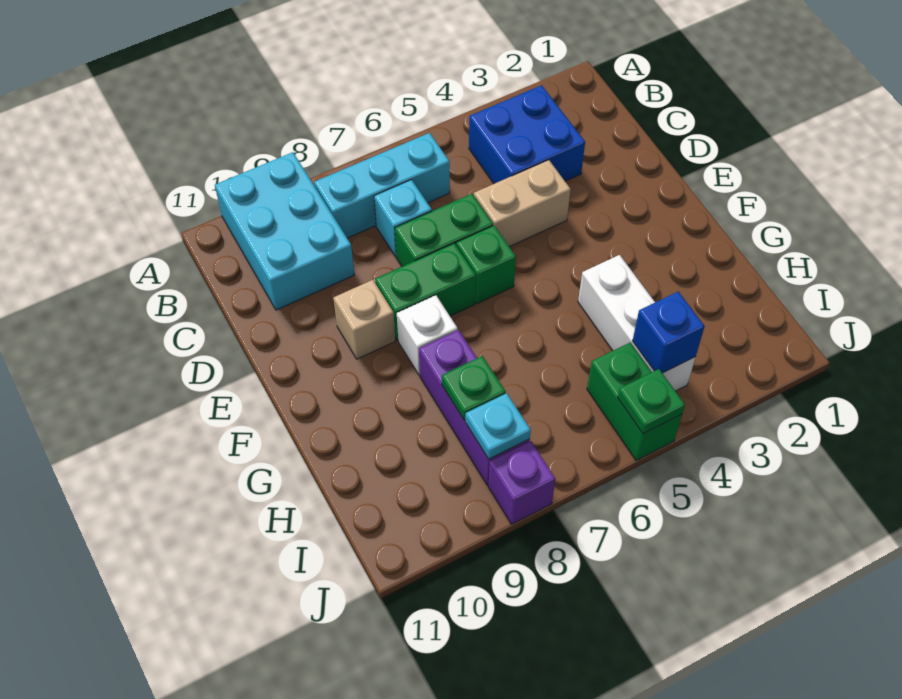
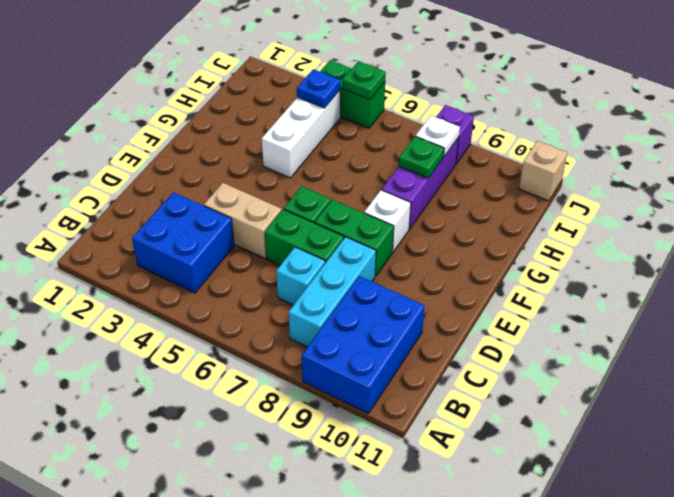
cyan 2x3 brick [215,152,354,310] -> blue 2x3 brick [302,276,425,413]
cyan 1x3 brick [314,133,450,238] -> cyan 1x3 brick turned to [289,237,376,347]
tan 1x1 brick [333,280,395,359] -> tan 1x1 brick moved to [519,141,567,201]
blue 1x1 brick [633,292,705,373] -> blue 1x1 plate [297,69,340,108]
green 1x2 brick [587,343,682,460] -> green 1x2 brick turned to [320,60,385,128]
cyan 1x1 plate [465,393,531,459] -> white 1x1 plate [416,116,460,156]

